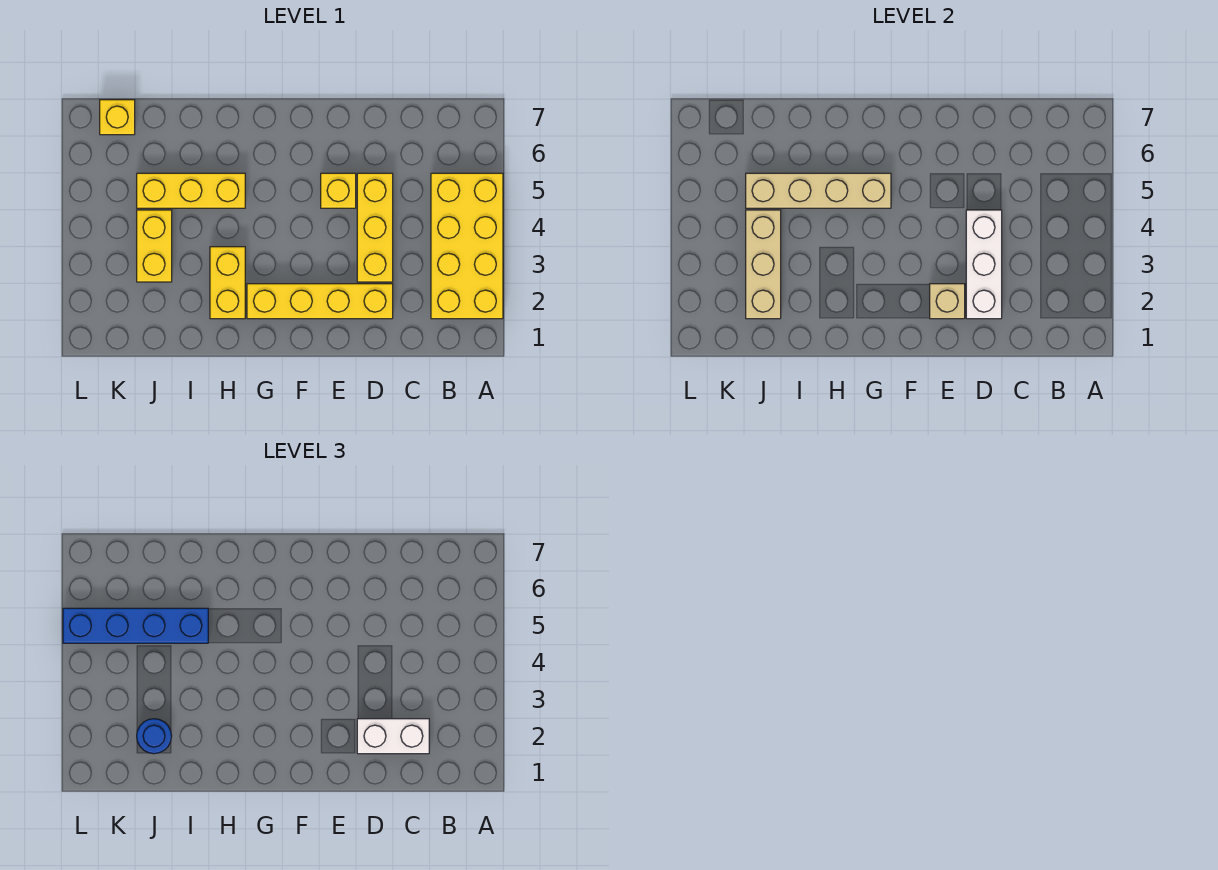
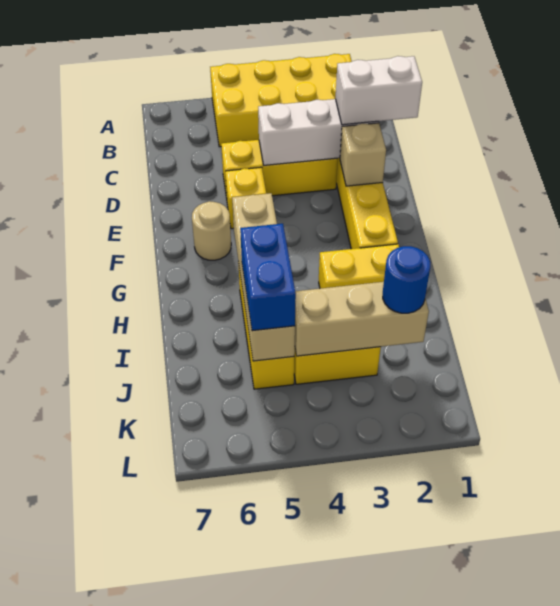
white 1x2 brick [357,719,429,754] -> white 1x2 brick turned to [336,56,422,125]
none -> tan 1x1 round brick [192,201,231,260]
blue 1x4 brick [63,608,208,643] -> blue 1x2 brick [240,224,296,331]
yellow 1x1 brick [100,100,135,135] -> none

